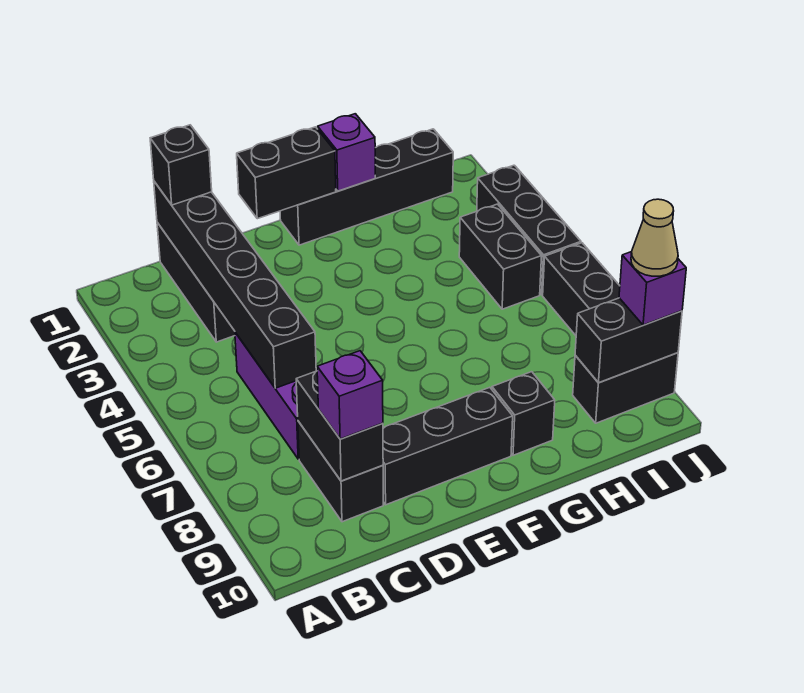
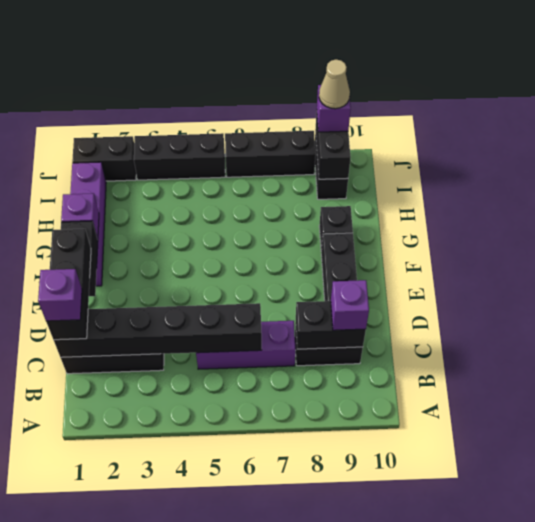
black 1x1 brick [150,125,212,205] -> black 1x3 brick [46,229,91,340]
none -> purple 1x1 brick [38,269,82,321]
black 1x4 brick [280,129,453,245] -> purple 1x4 brick [70,162,106,286]
black 1x2 brick [459,204,542,309] -> black 1x2 brick moved to [72,136,136,181]

